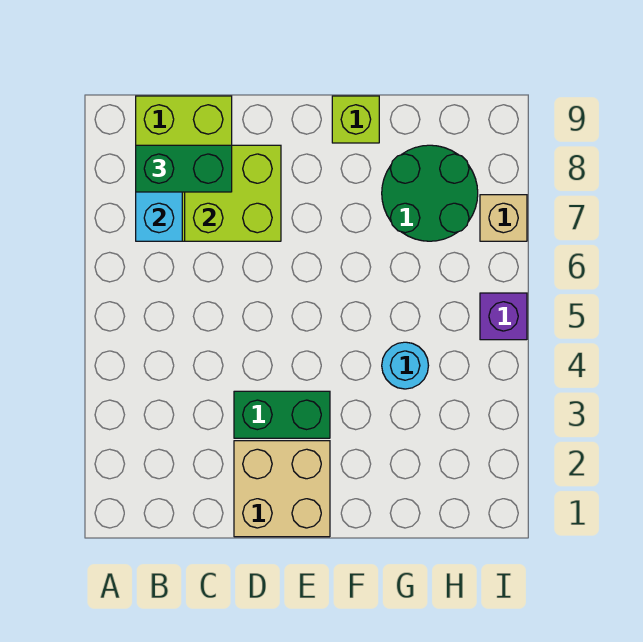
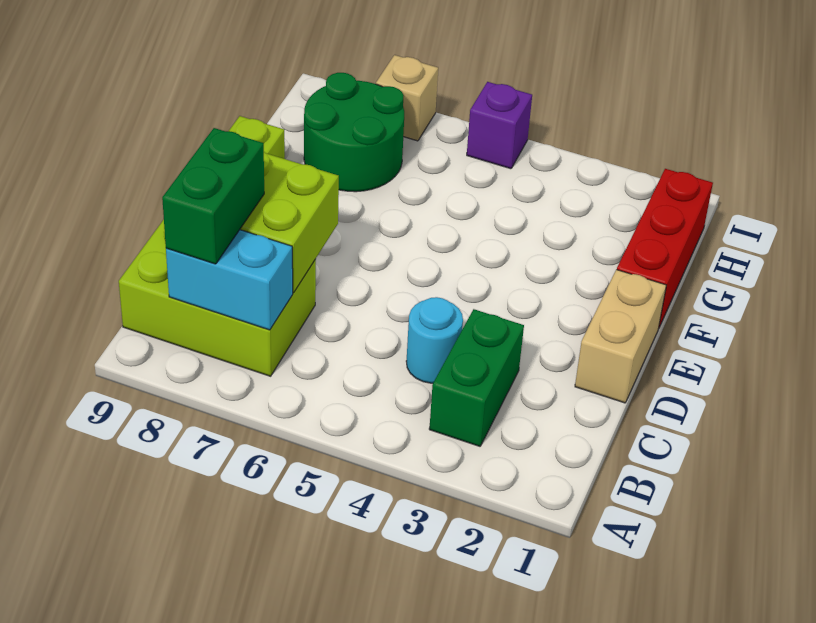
tan 2x2 brick [234,441,330,537] -> tan 1x2 brick [575,270,666,403]
green 1x2 brick [234,391,330,438] -> green 1x2 brick moved to [429,309,524,446]
none -> red 1x3 brick [617,169,713,327]
cyan 1x1 round brick [382,342,429,389] -> cyan 1x1 round brick moved to [406,297,463,383]

